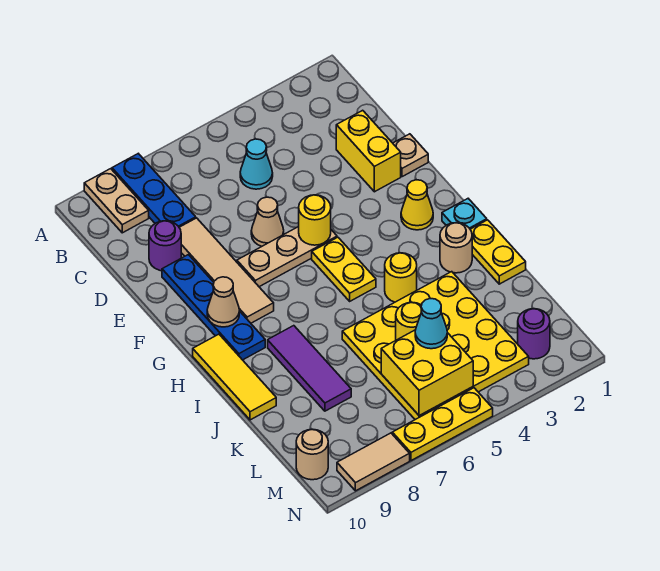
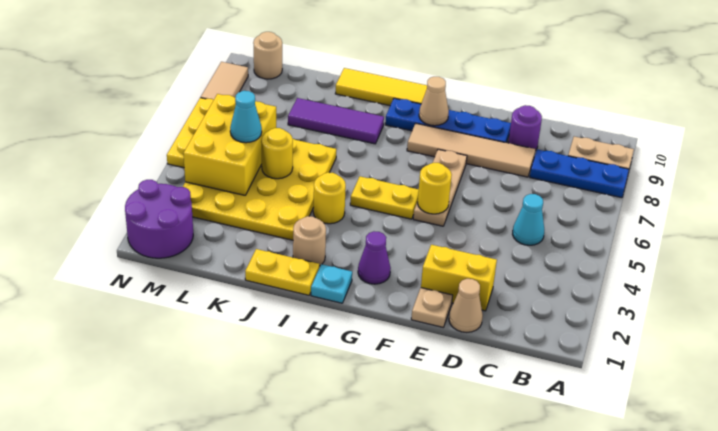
tan 1x1 cone [251,197,284,246] -> tan 1x1 cone moved to [449,279,483,332]
yellow 1x1 cone [401,180,433,230] -> purple 1x1 cone [358,231,391,284]
yellow 2x2 brick [381,330,473,416] -> yellow 2x3 brick [183,94,276,195]
purple 1x1 round brick [518,309,550,359] -> purple 2x2 round brick [125,180,193,258]

